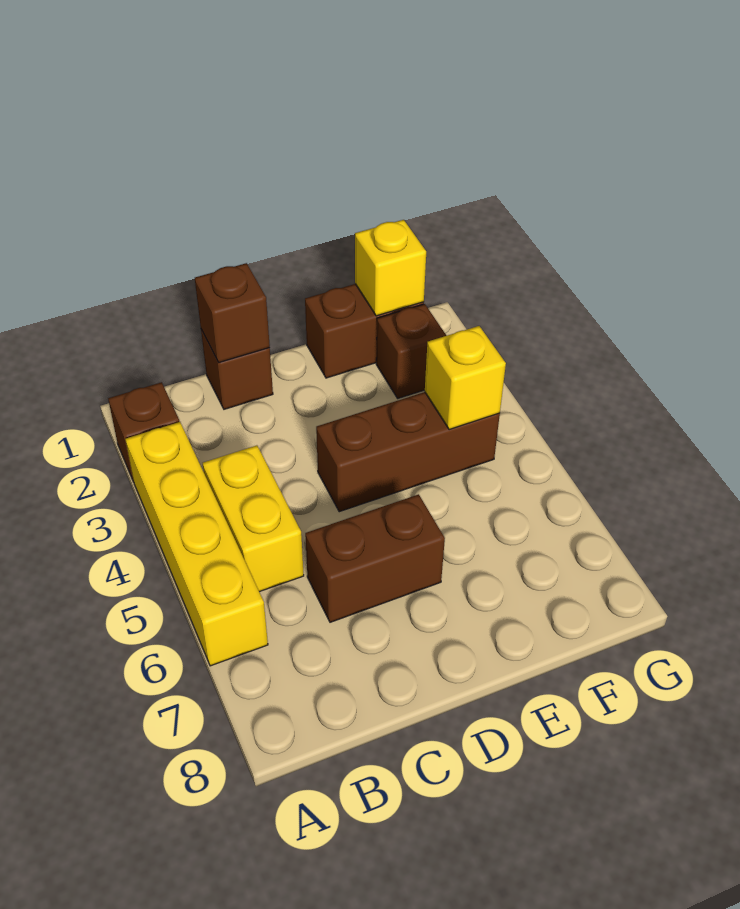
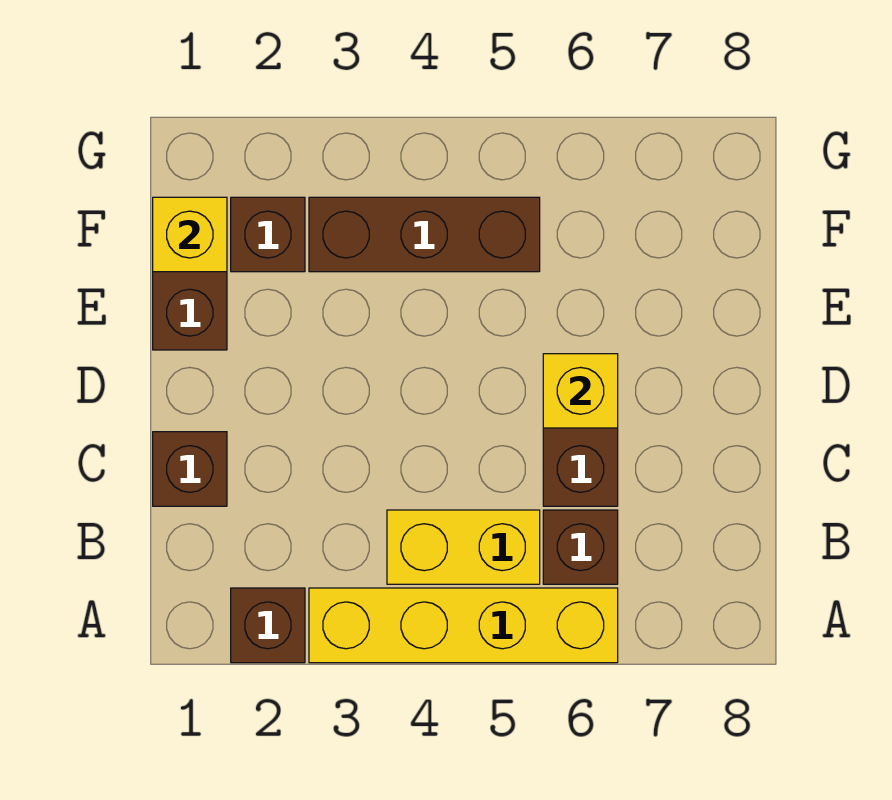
brown 1x1 brick [195,263,270,363] -> brown 1x1 brick moved to [543,510,618,584]
brown 1x3 brick [316,392,500,512] -> brown 1x3 brick turned to [309,197,540,272]
yellow 1x1 brick [425,326,506,430] -> yellow 1x1 brick moved to [543,354,618,428]

